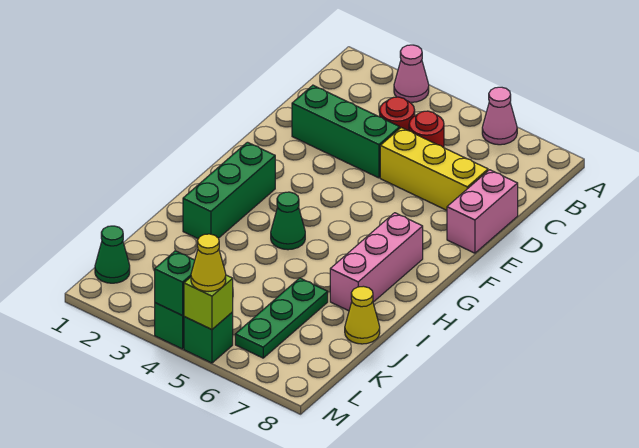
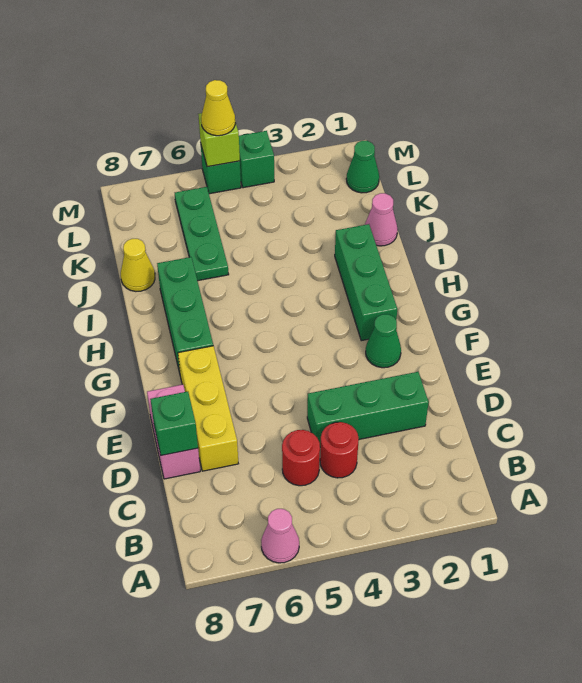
pink 1x1 cone [394,45,429,102] -> pink 1x1 cone moved to [365,193,398,246]
yellow 1x3 brick [380,128,488,210] -> yellow 1x3 brick turned to [178,346,238,471]
pink 1x3 brick [330,213,423,311] -> green 1x3 brick [157,257,213,373]
green 1x1 cone [271,192,305,250] -> green 1x1 cone moved to [366,314,401,368]
green 1x1 brick [155,251,195,316] -> green 1x1 brick moved to [150,392,198,455]

